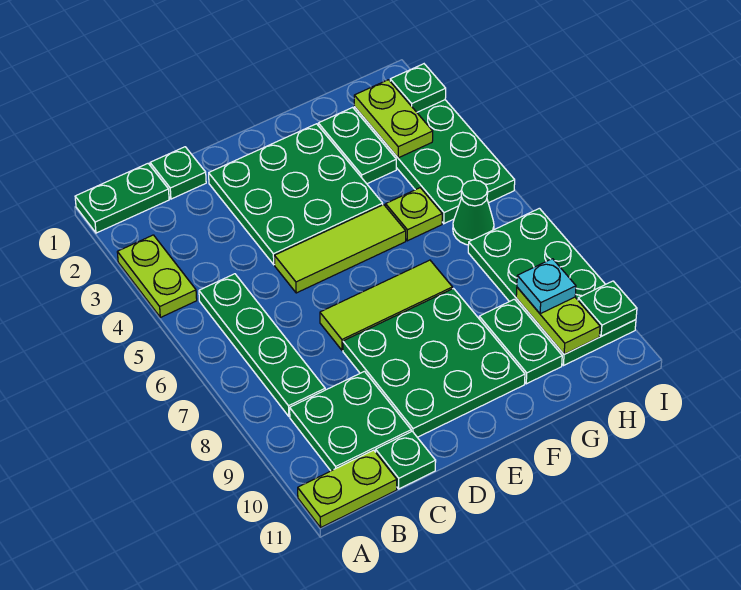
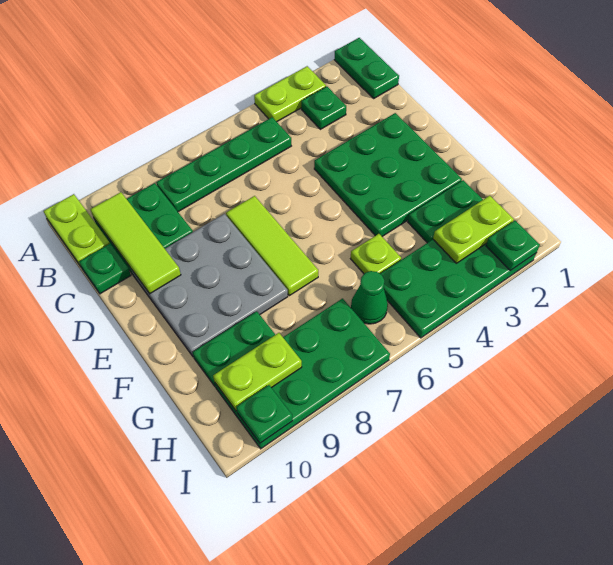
green 1x1 plate [150,147,206,199] -> green 1x1 plate moved to [301,87,346,129]
lime 1x3 tile [275,205,406,293] -> lime 1x3 tile moved to [90,192,181,294]
green 3x3 plate [343,289,525,437] -> grey 3x3 plate [131,214,288,357]
cyan 1x1 plate [517,259,576,314] -> none

